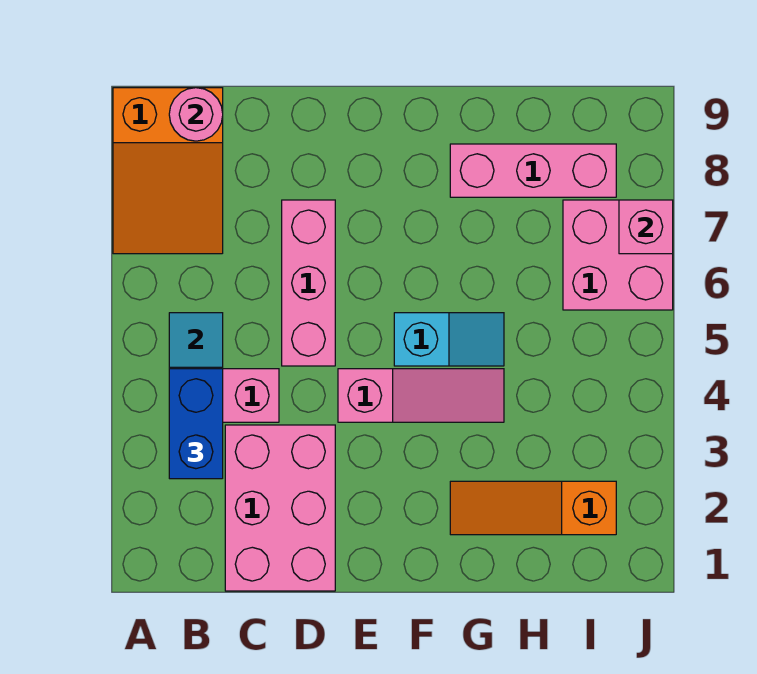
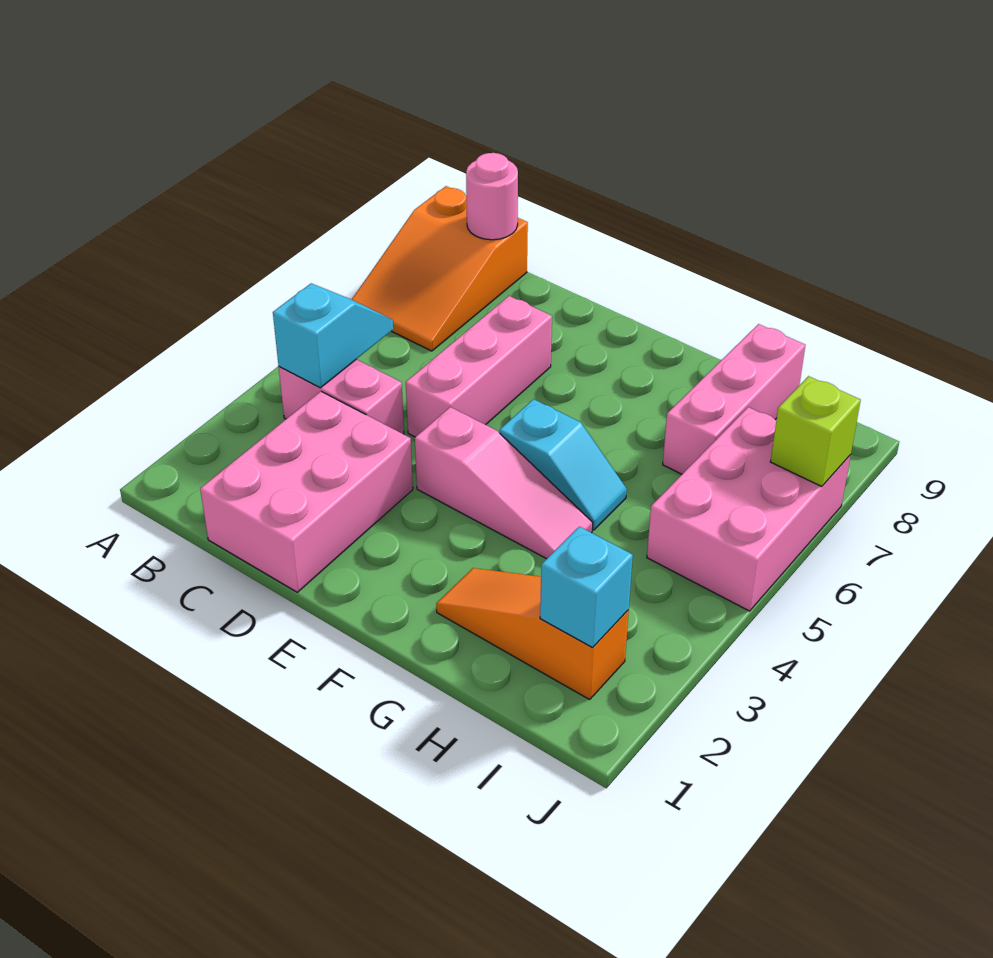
blue 1x2 brick [169,369,223,479] -> none
pink 1x3 brick [450,144,616,197] -> pink 1x3 brick turned to [663,324,805,474]
none -> cyan 1x1 brick [540,527,633,648]
pink 2x2 brick [563,200,673,310] -> pink 2x3 brick [647,407,851,611]
pink 1x1 brick [619,200,673,254] -> lime 1x1 brick [771,376,861,487]

